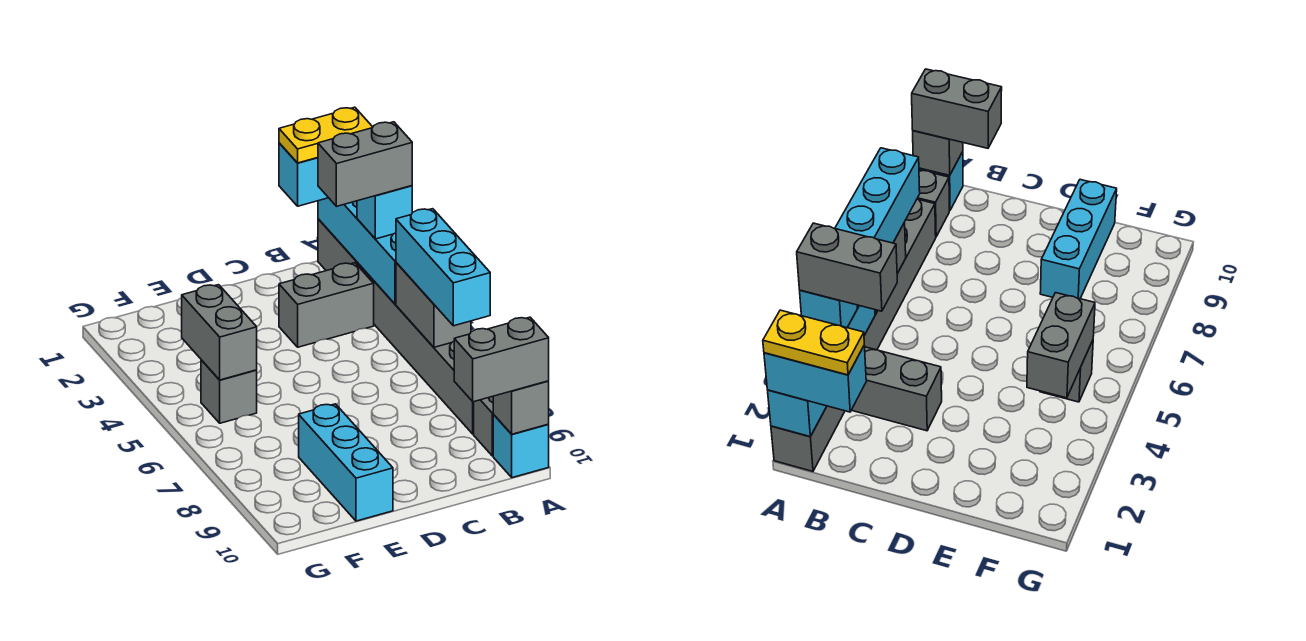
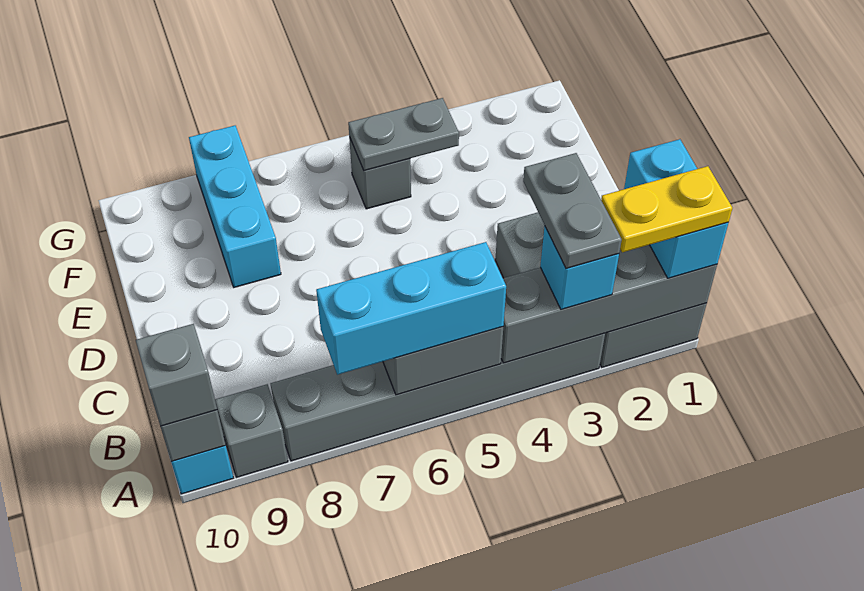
cyan 1x4 brick [318,198,396,304] -> grey 1x4 brick [501,245,717,363]
yellow 1x2 plate [279,107,373,163] -> yellow 1x2 plate turned to [601,166,732,252]
grey 1x2 brick [318,122,412,206] -> grey 1x2 plate [523,153,622,268]
grey 1x2 brick [454,317,549,402] -> grey 1x1 brick [136,324,217,426]
cyan 1x3 brick [299,404,393,521] -> cyan 1x3 brick turned to [189,126,281,287]
grey 1x2 brick [182,285,257,380] -> grey 1x2 plate [348,98,459,171]

